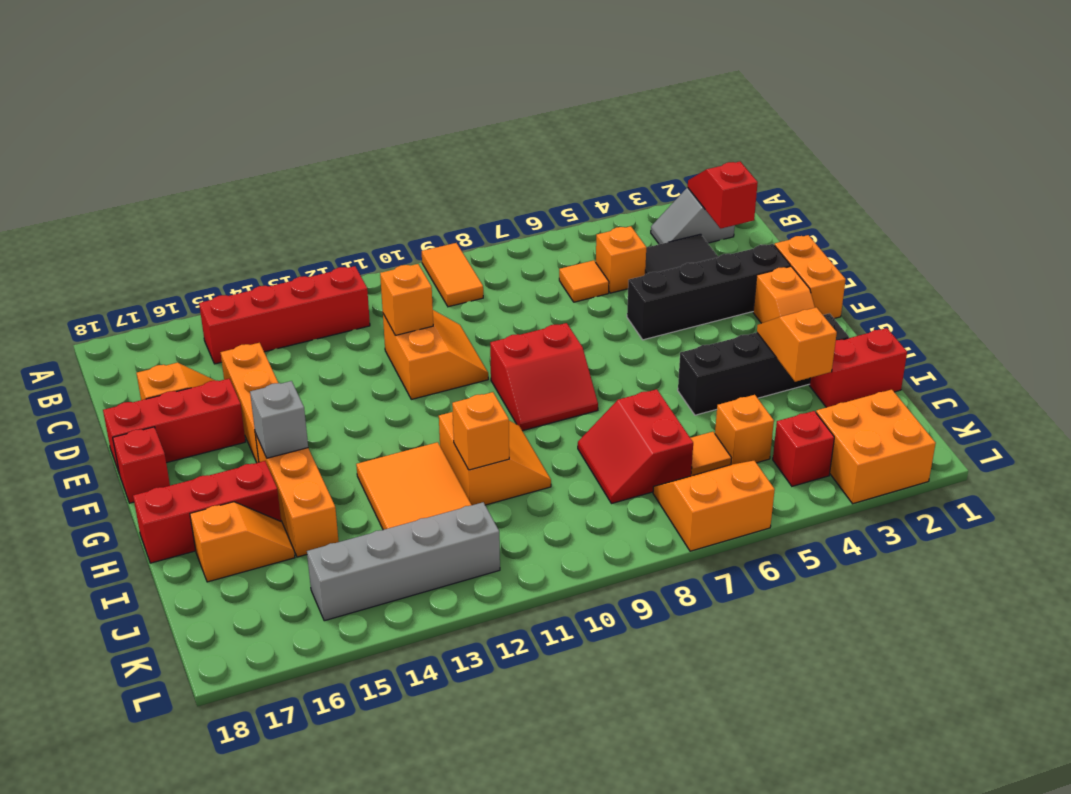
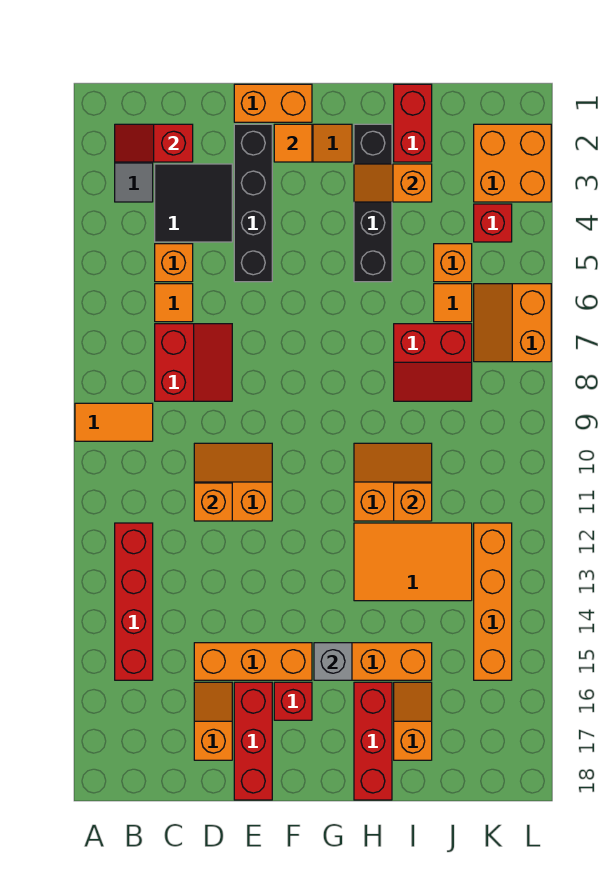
none -> orange 1x1 tile [274,124,312,162]
red 2x2 slope [490,323,598,431] -> red 2x2 slope moved to [155,324,232,401]
red 1x1 brick [113,427,170,503] -> red 1x1 brick moved to [274,682,312,720]
grey 1x4 brick [307,502,500,621] -> orange 1x4 brick [474,523,512,680]

